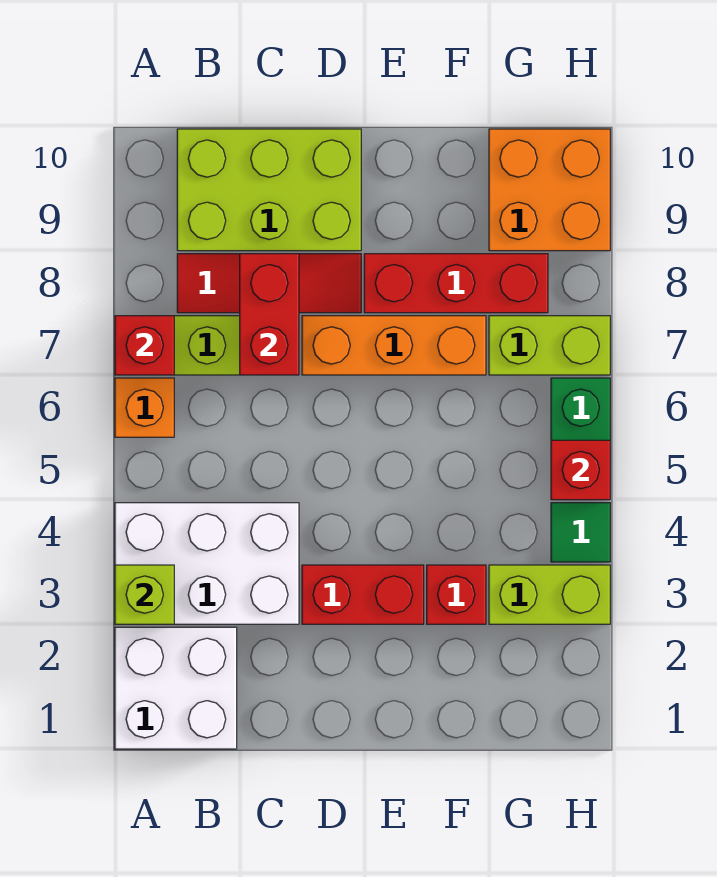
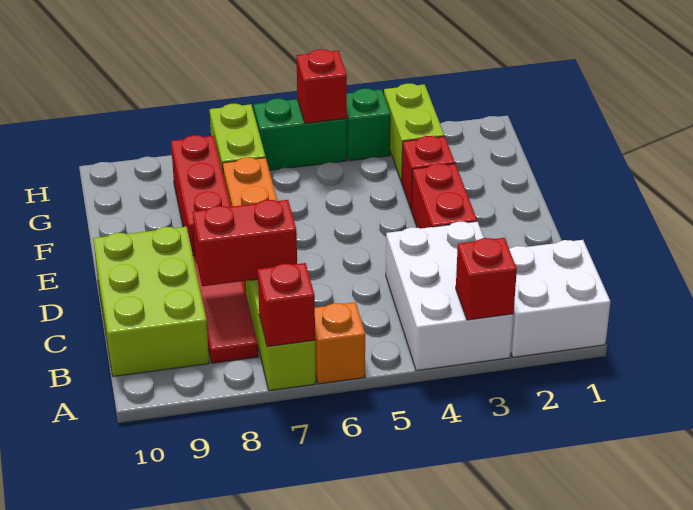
lime 1x1 brick [115,565,174,624] -> red 1x1 brick [456,238,517,320]
orange 2x2 brick [489,129,610,251] -> none
green 1x1 tile [551,503,610,562] -> green 1x1 brick [347,88,391,161]

